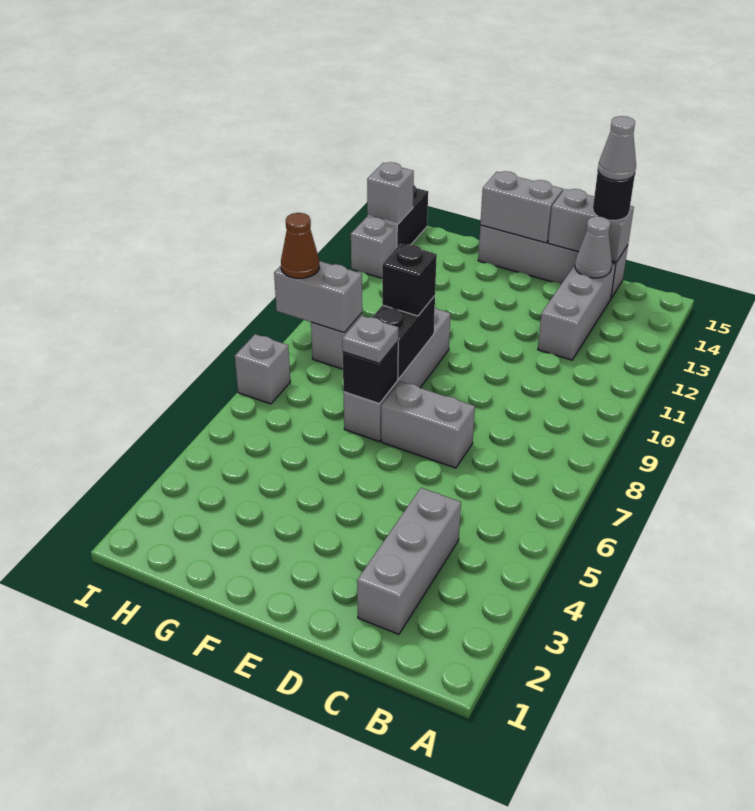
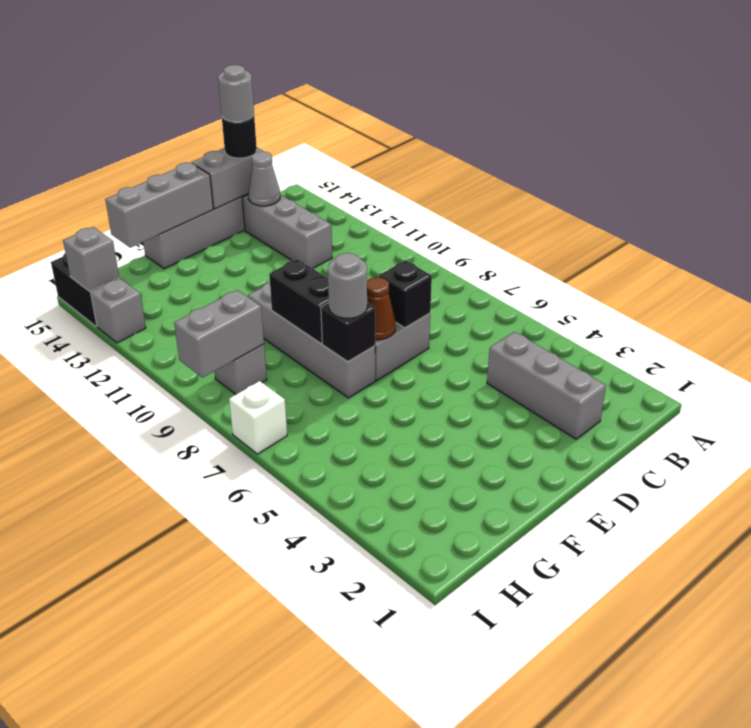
grey 1x1 cone [598,116,636,180] -> grey 1x1 round brick [218,65,254,122]
grey 1x2 brick [480,171,563,243] -> grey 1x3 brick [105,163,213,248]
grey 1x1 plate [342,316,399,363] -> grey 1x1 round brick [328,253,367,318]
black 1x1 brick [382,244,437,316] -> black 1x1 brick moved to [379,261,432,328]
grey 1x1 brick [235,334,290,404] -> white 1x1 brick [229,381,287,454]
brown 1x1 cone [281,213,319,278] -> brown 1x1 cone moved to [367,277,396,340]

